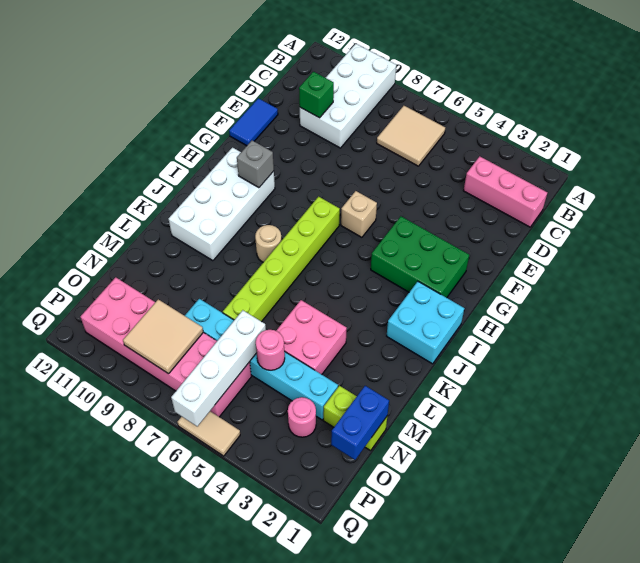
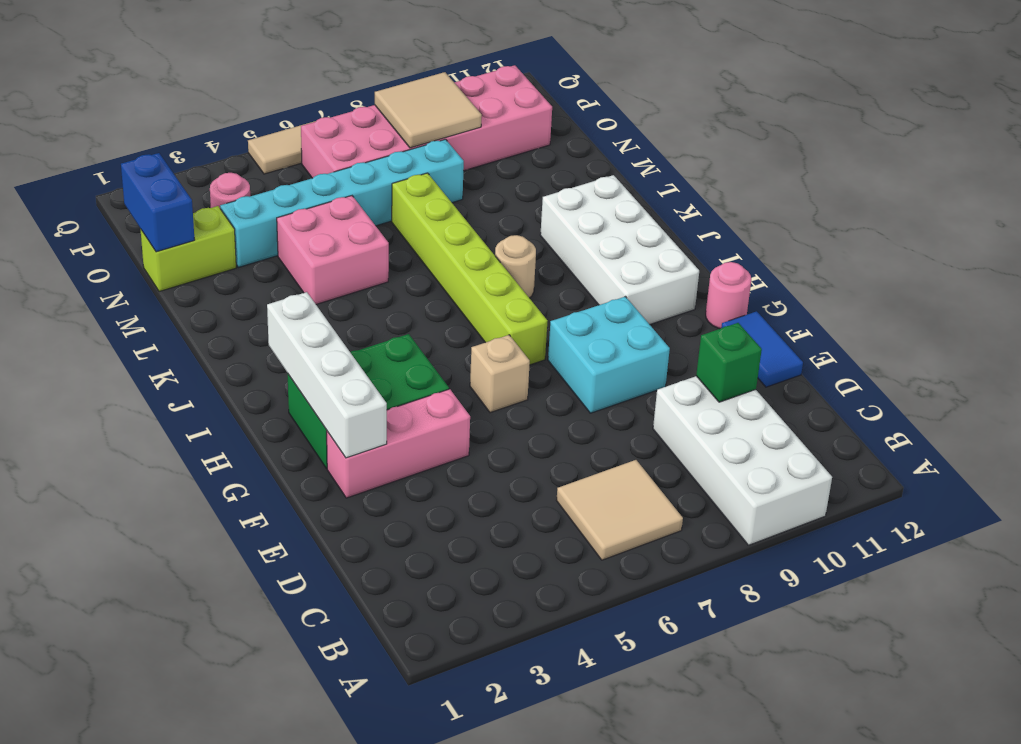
pink 1x3 brick [464,156,547,227] -> pink 1x3 brick moved to [327,389,470,498]
grey 1x1 brick [237,140,274,188] -> none
cyan 2x2 brick [387,281,464,364] -> cyan 2x2 brick moved to [548,297,670,413]
pink 1x1 round brick [256,330,285,370] -> pink 1x1 round brick moved to [706,262,751,329]
white 1x4 brick [171,310,266,426] -> white 1x4 brick moved to [267,292,387,458]

